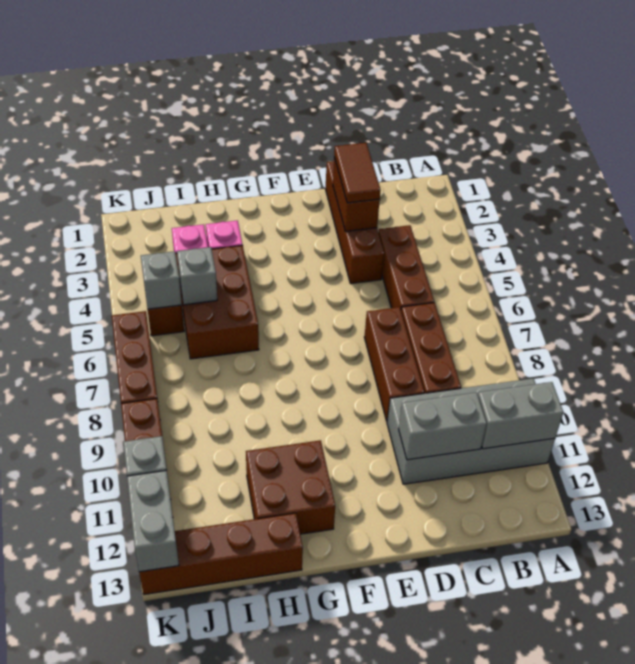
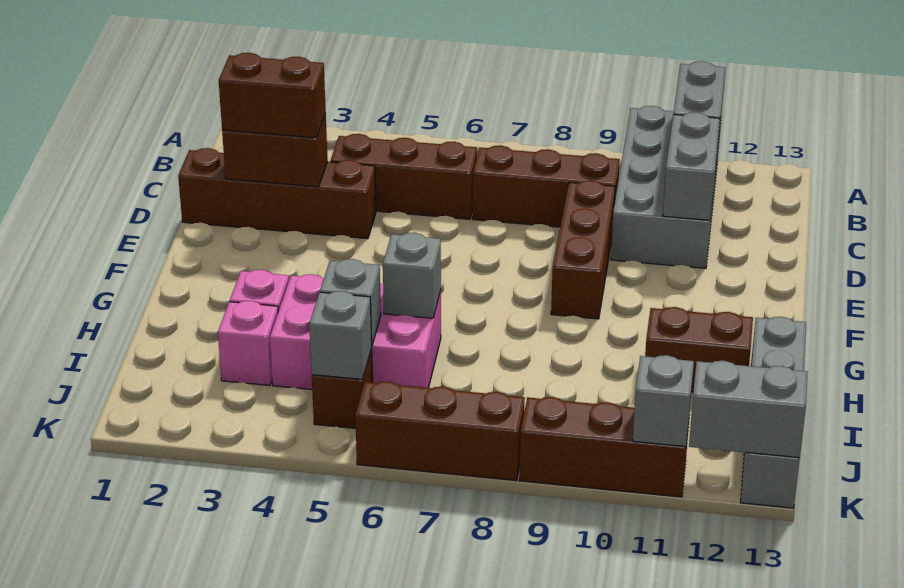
brown 1x2 tile [334,143,381,203] -> brown 1x2 brick [219,53,326,138]
brown 1x3 brick [364,307,425,421] -> brown 1x3 brick turned to [551,180,615,319]
brown 2x2 brick [246,440,335,534] -> brown 1x2 brick [645,307,753,392]
brown 2x3 brick [176,245,259,359] -> pink 2x3 brick [270,274,441,390]
none -> grey 1x1 brick [383,233,441,318]
brown 1x4 brick [139,513,303,595] -> grey 1x4 brick [740,317,806,508]

